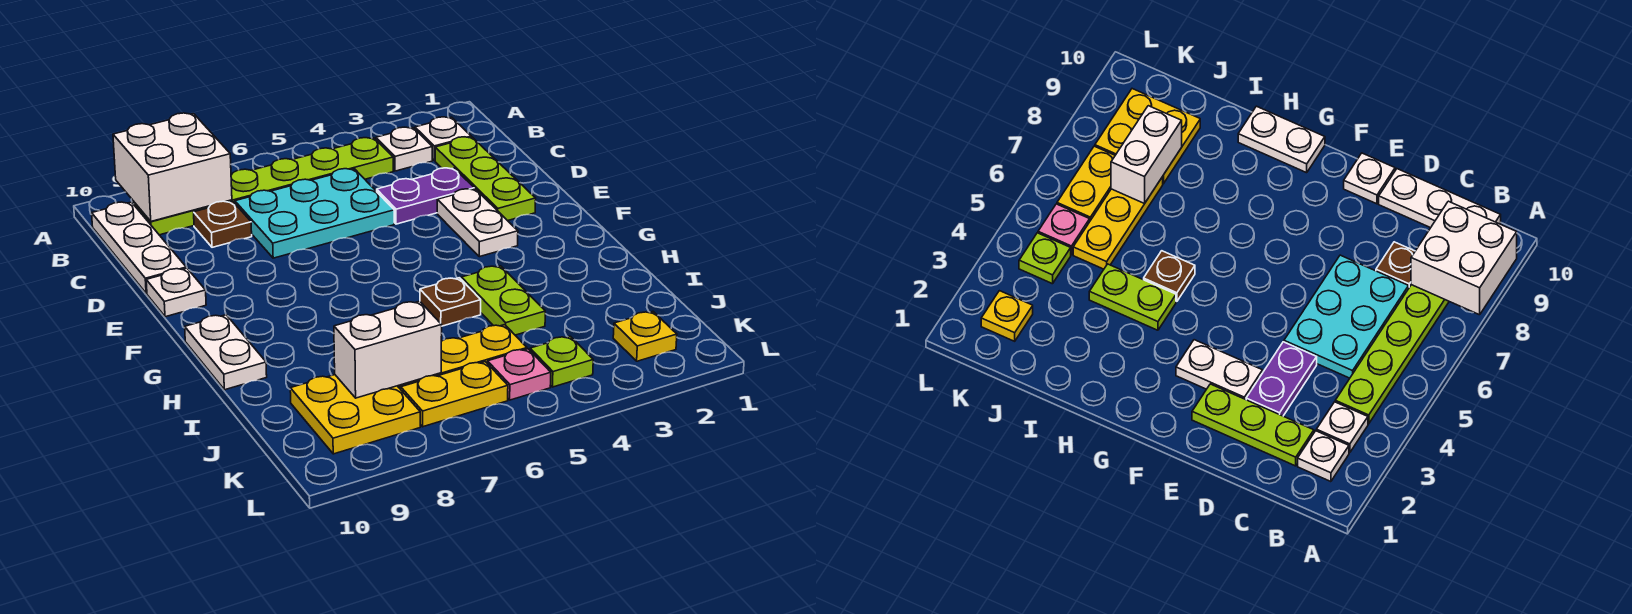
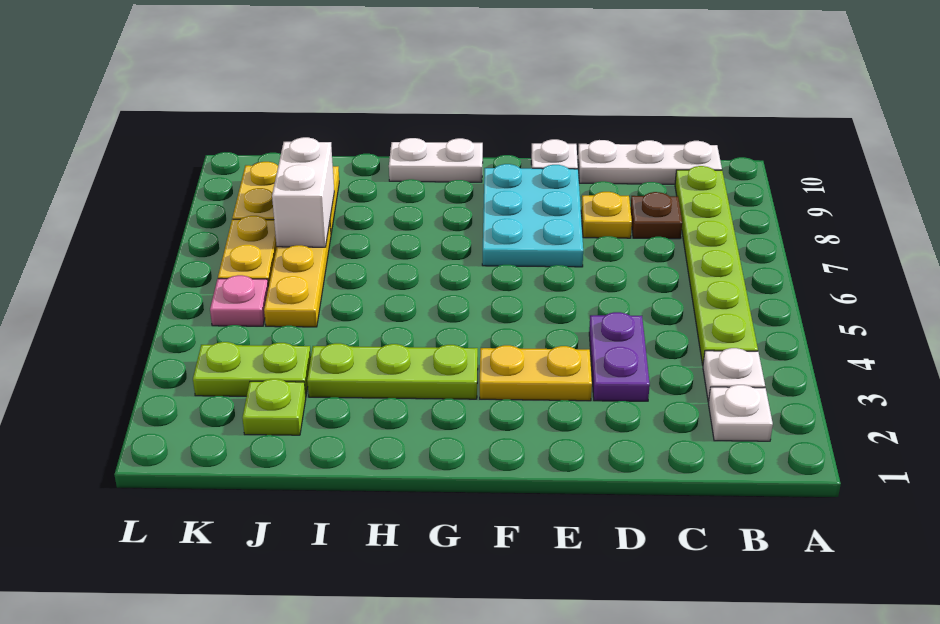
white 2x2 brick [113,113,232,221] -> none
lime 1x3 plate [435,137,536,221] -> lime 1x3 plate moved to [307,343,478,399]
cyan 2x3 plate [235,169,394,258] -> cyan 2x3 plate moved to [482,164,583,267]
white 1x2 plate [437,189,518,257] -> yellow 1x2 plate [480,345,592,401]
lime 1x2 plate [461,266,545,335] -> lime 1x2 plate moved to [193,342,311,396]
brown 1x1 plate [420,278,481,326] -> none
yellow 1x1 plate [613,312,677,361] -> yellow 1x1 plate moved to [581,192,632,238]
lime 1x1 plate [530,336,593,387] -> lime 1x1 plate moved to [242,379,306,435]

